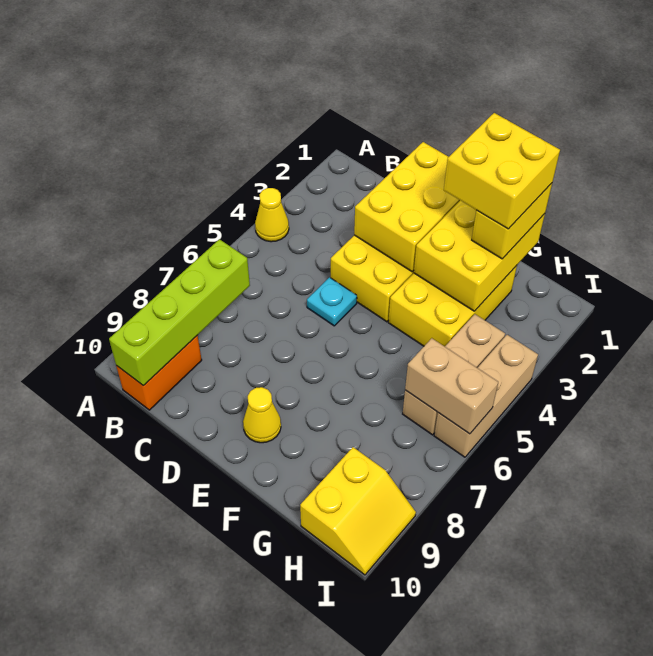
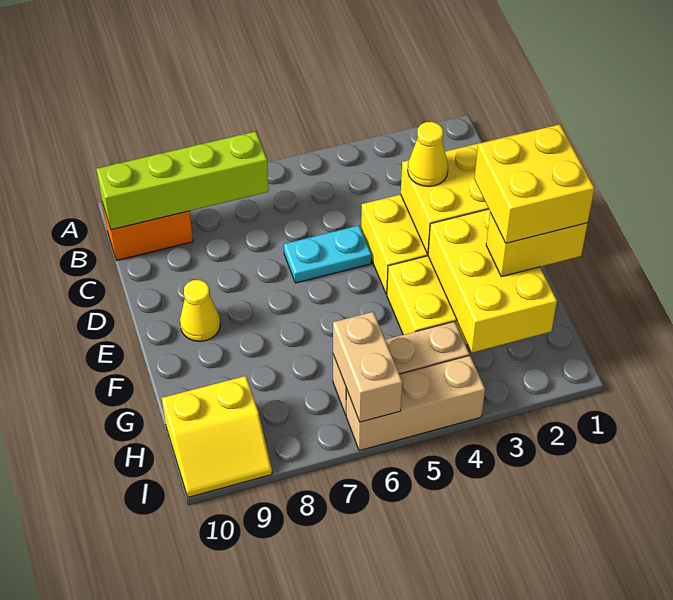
yellow 1x1 cone [255,188,289,242] -> yellow 1x1 cone moved to [408,122,448,187]
cyan 1x1 plate [307,277,357,326] -> cyan 1x2 plate [284,226,372,283]
yellow 2x3 brick [414,200,545,311] -> yellow 2x3 brick turned to [428,209,557,353]

